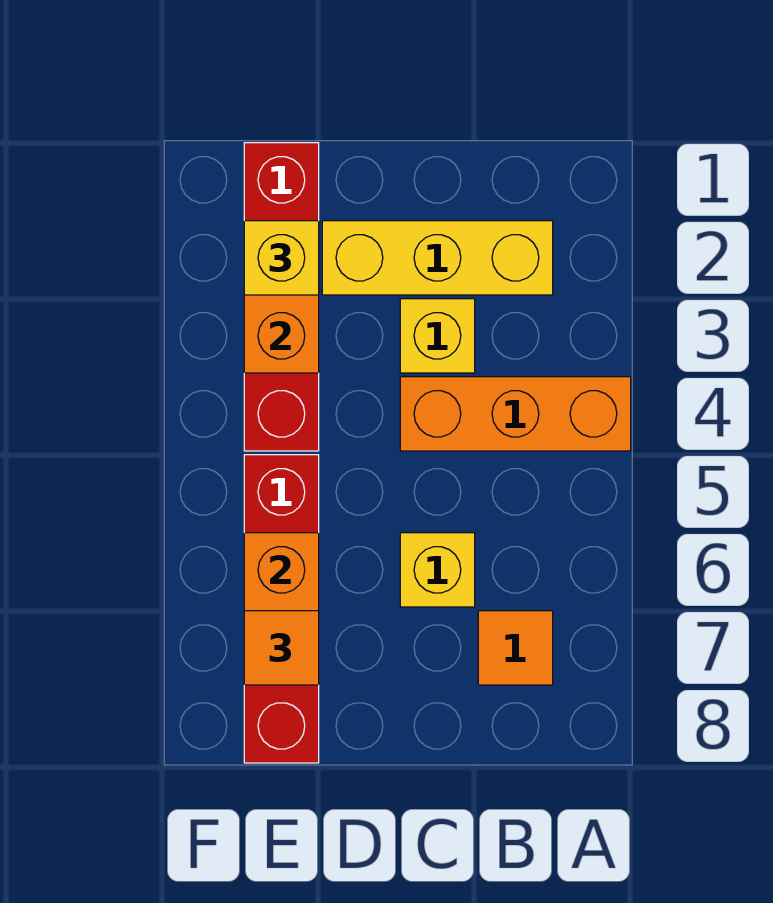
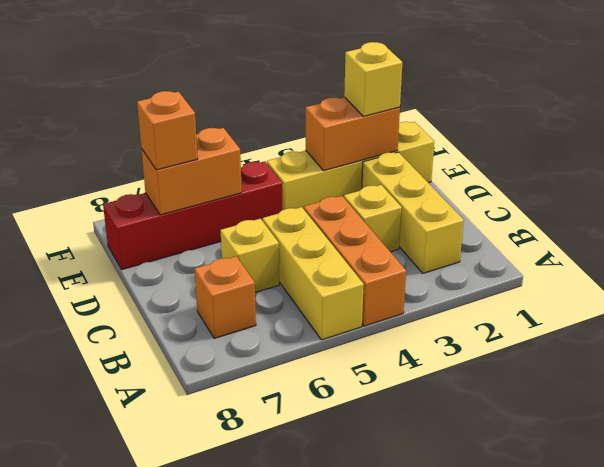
none -> yellow 1x3 brick [263,207,364,340]
orange 1x1 tile [478,611,553,685] -> orange 1x1 brick [195,256,256,338]
red 1x4 brick [244,143,319,451] -> yellow 1x4 brick [267,122,434,210]
orange 1x1 tile [244,611,319,685] -> orange 1x1 brick [137,91,198,170]

